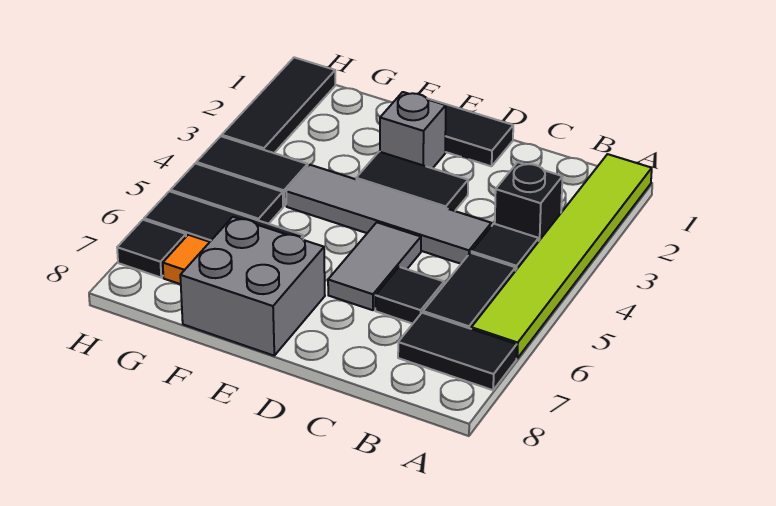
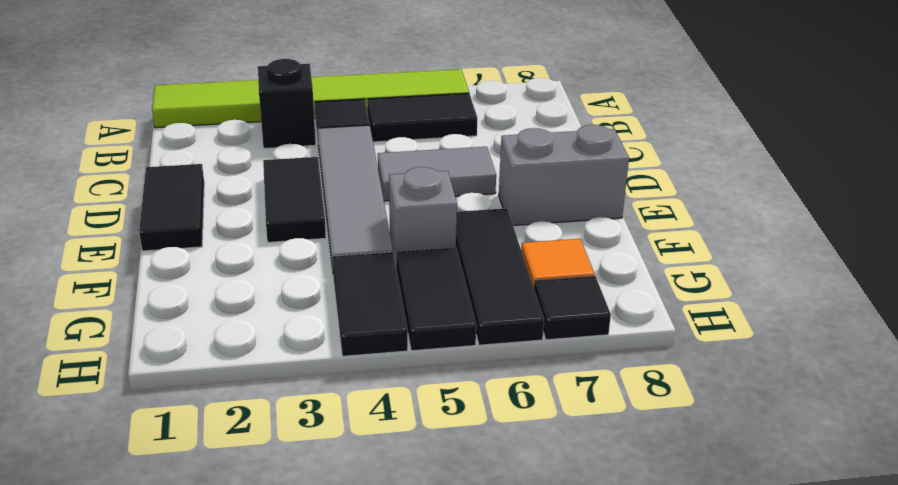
black 1x2 tile [398,313,517,390] -> none
black 1x1 tile [375,267,444,324] -> none
grey 1x1 brick [380,92,446,168] -> grey 1x1 brick moved to [389,167,457,264]
grey 2x2 brick [180,217,325,356] -> grey 1x2 brick [499,125,629,225]
black 1x3 tile [222,57,335,153] -> none

